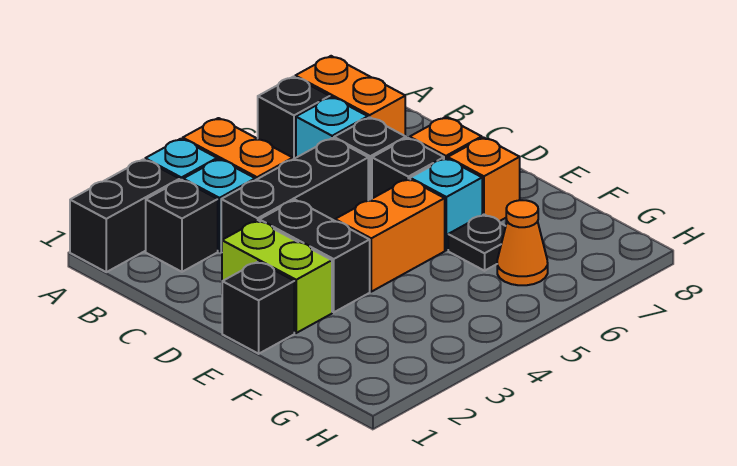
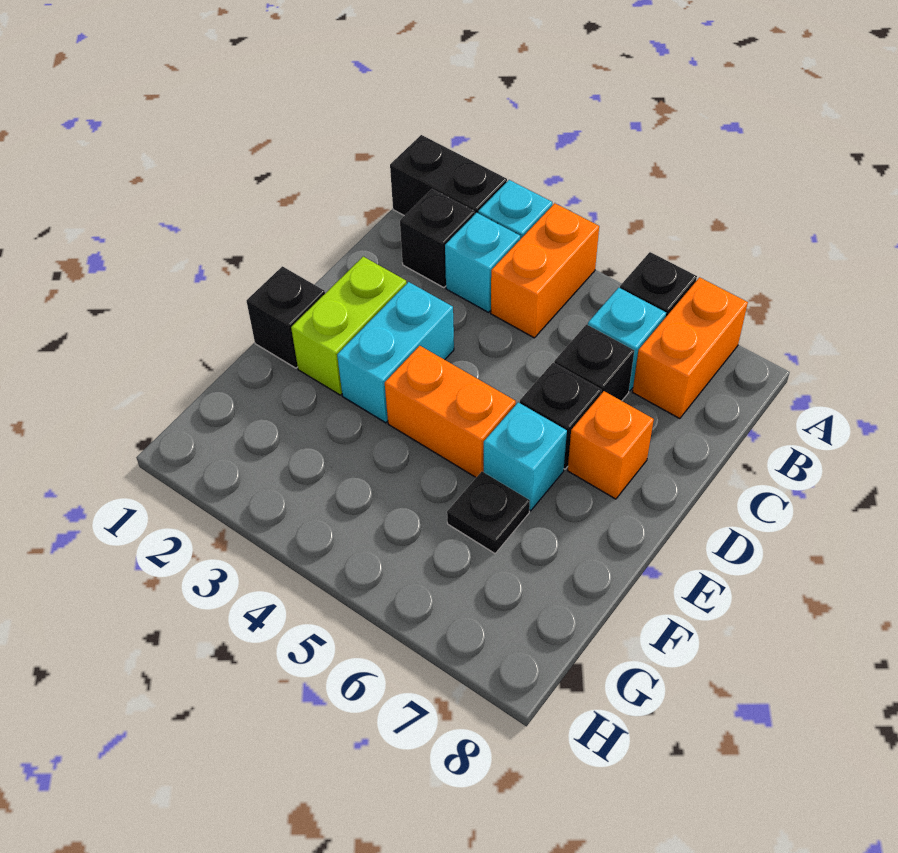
black 1x3 brick [221,138,368,252] -> none
black 1x2 brick [259,200,370,312] -> cyan 1x2 brick [337,282,454,423]
orange 1x1 brick [448,138,520,221] -> none
orange 1x1 cone [497,200,548,285] -> none

